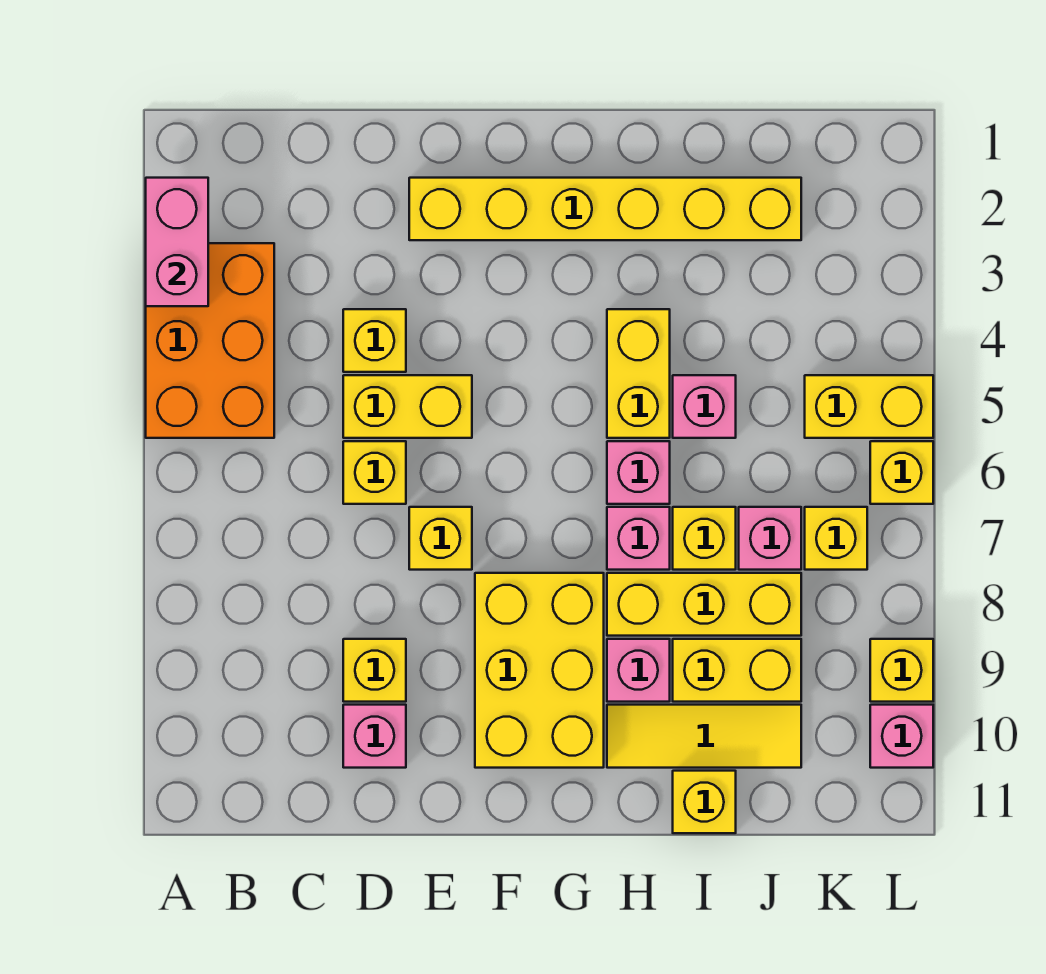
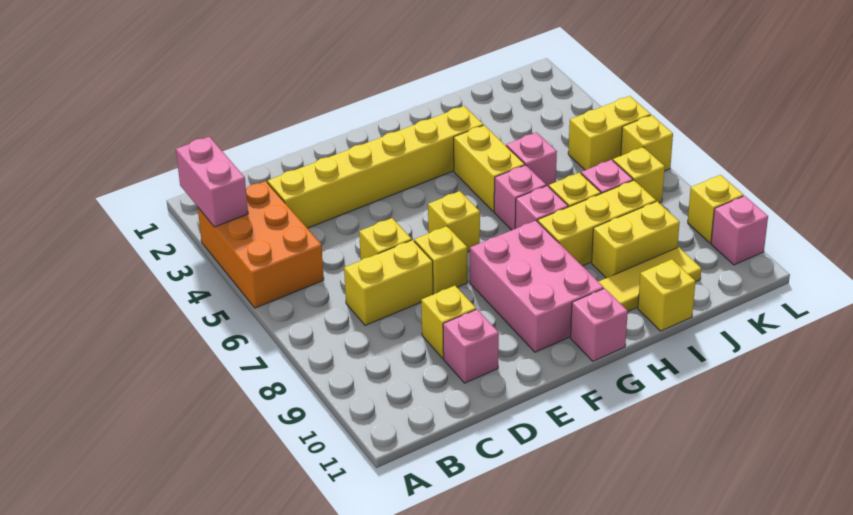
yellow 1x1 brick [343,309,406,372] -> yellow 1x1 brick moved to [428,191,480,252]
yellow 1x2 brick [343,375,472,438] -> yellow 1x2 brick moved to [344,240,433,326]
yellow 1x6 brick [409,178,801,240] -> yellow 1x6 brick moved to [268,106,483,228]
yellow 2x3 brick [475,573,604,768] -> pink 2x3 brick [470,221,604,352]
pink 1x1 brick [607,639,670,702] -> pink 1x1 brick moved to [571,288,628,361]

